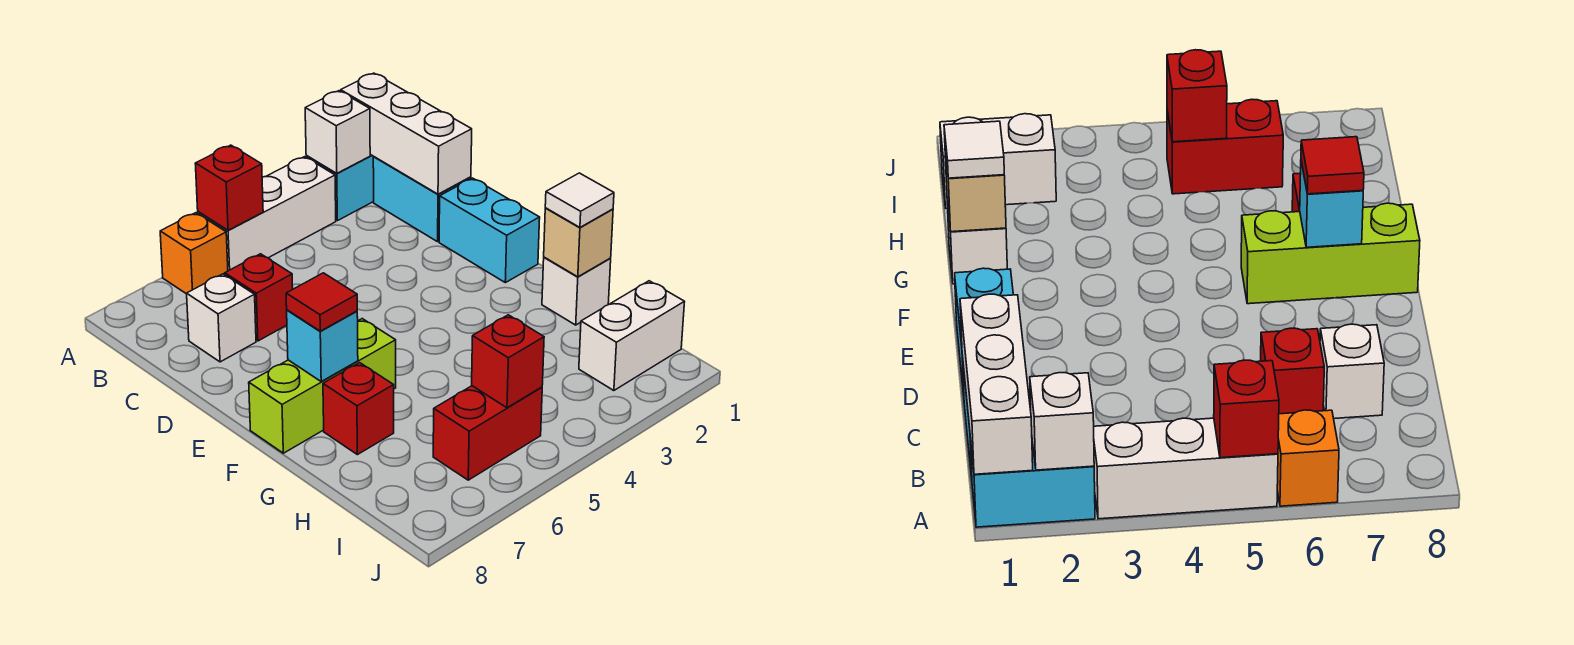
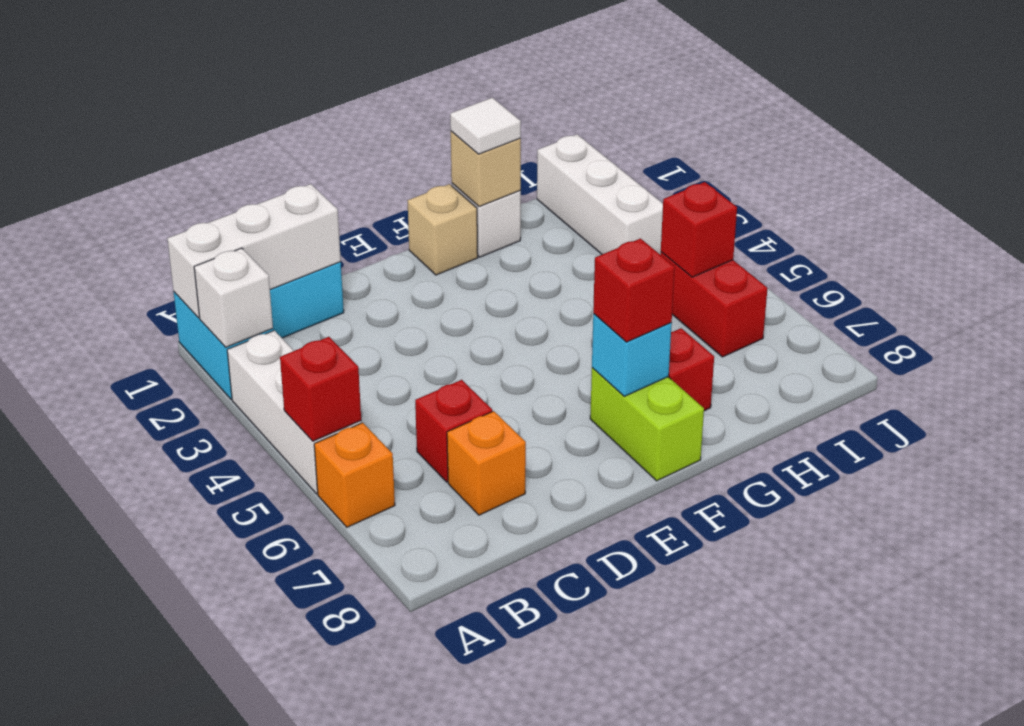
white 1x1 brick [187,274,256,362] -> orange 1x1 brick [447,411,526,515]
cyan 1x2 brick [439,178,540,283] -> none
none -> tan 1x1 brick [408,184,478,275]
lime 1x3 brick [249,319,396,453] -> lime 1x2 brick [590,368,704,481]
red 1x1 tile [286,273,357,331] -> red 1x1 brick [593,239,675,342]
white 1x2 brick [579,281,684,391] -> white 1x3 brick [537,134,663,255]

